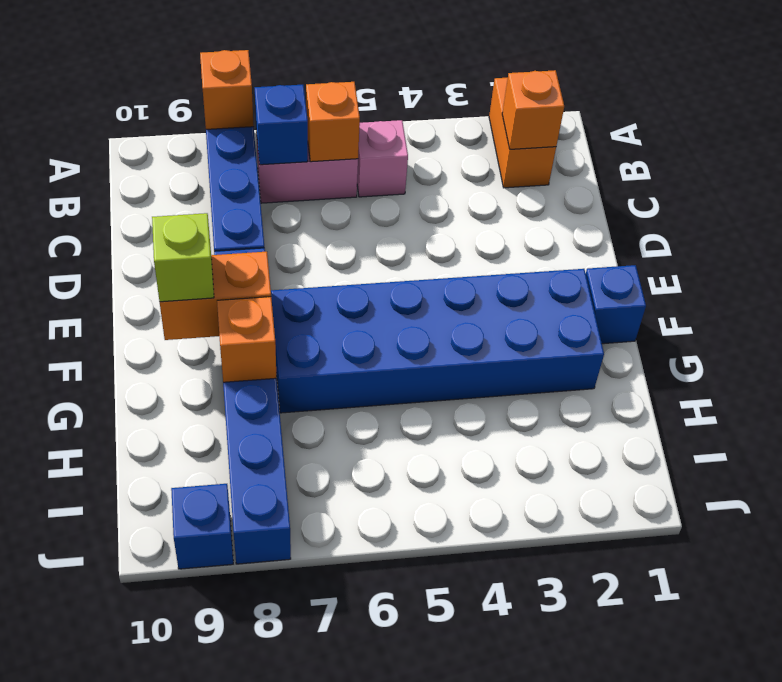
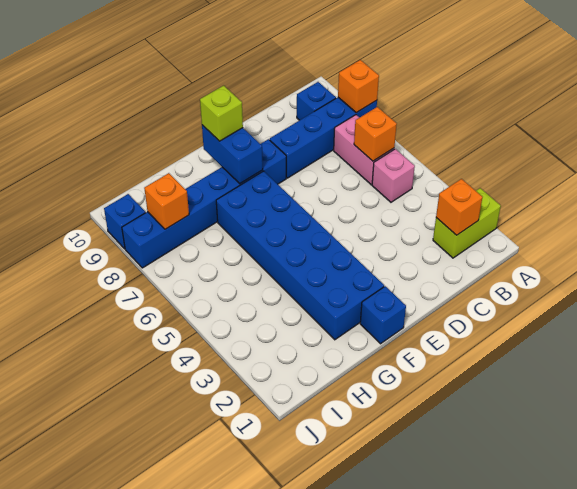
orange 1x2 brick [489,78,556,188] -> lime 1x2 brick [433,188,501,258]
blue 1x1 brick [255,85,308,165] -> blue 1x1 brick moved to [297,82,336,120]
orange 1x2 brick [160,252,271,340] -> blue 1x2 brick [202,125,263,184]
orange 1x1 brick [217,297,276,382] -> orange 1x1 brick moved to [144,173,189,229]

